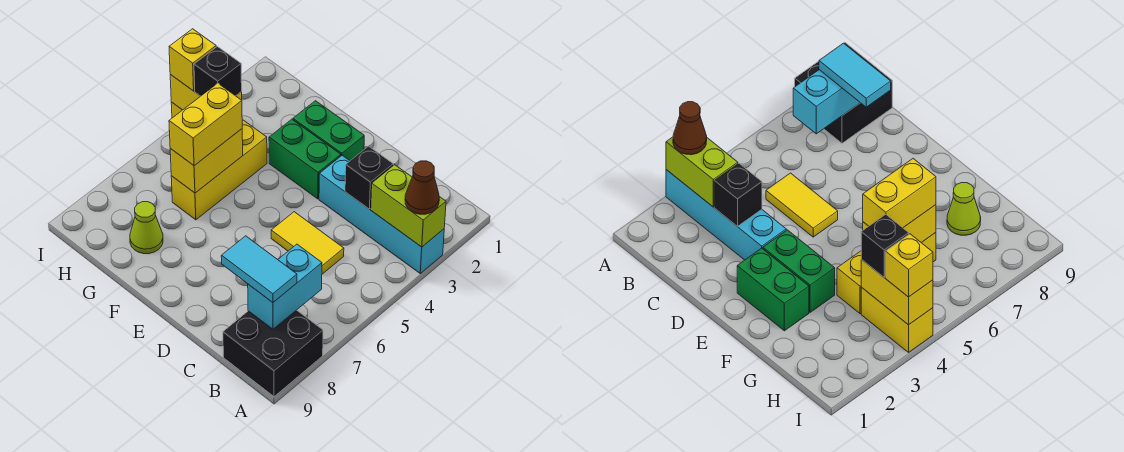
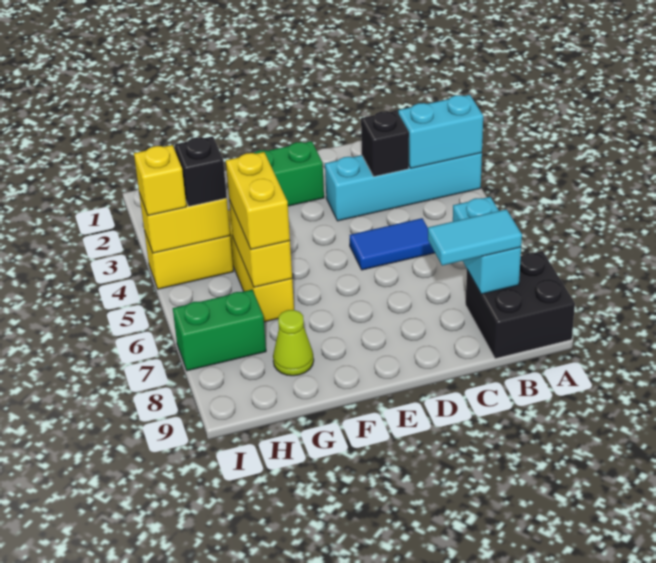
lime 1x2 brick [371,165,446,247] -> cyan 1x2 brick [398,95,483,168]
brown 1x1 cone [405,161,439,214] -> none
yellow 1x2 tile [271,212,344,274] -> blue 1x2 tile [350,218,435,270]
green 1x2 brick [269,119,341,199] -> green 1x2 brick moved to [173,290,266,371]

